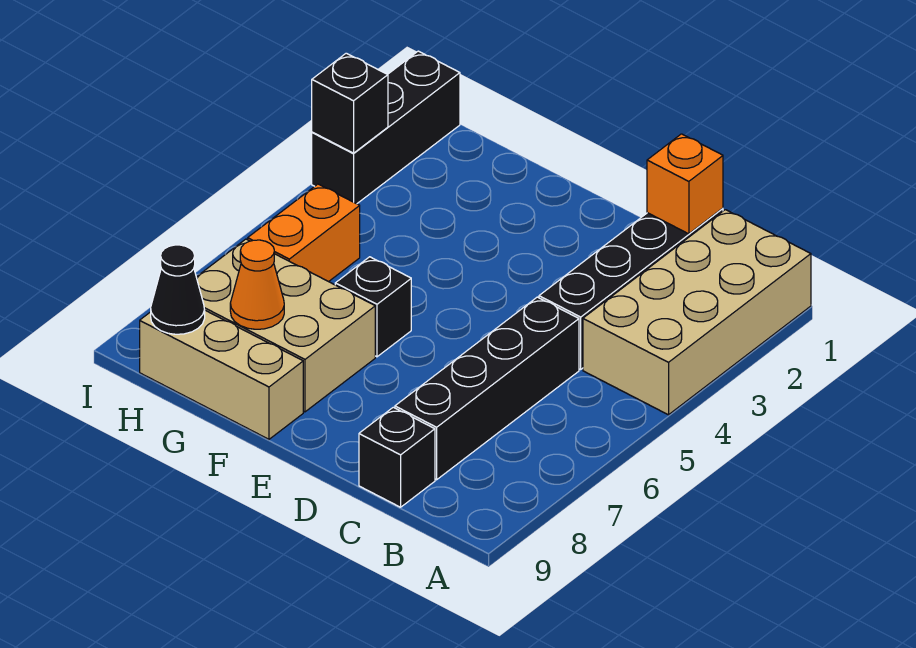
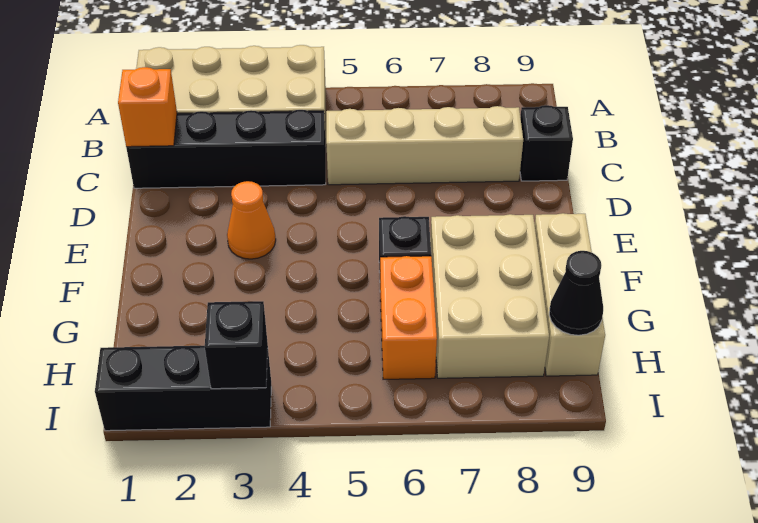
black 1x4 brick [395,297,579,480] -> tan 1x4 brick [326,106,523,185]
orange 1x1 cone [230,240,284,329] -> orange 1x1 cone moved to [227,181,276,259]
orange 1x2 brick [248,184,360,282] -> orange 1x2 brick turned to [380,256,437,379]

